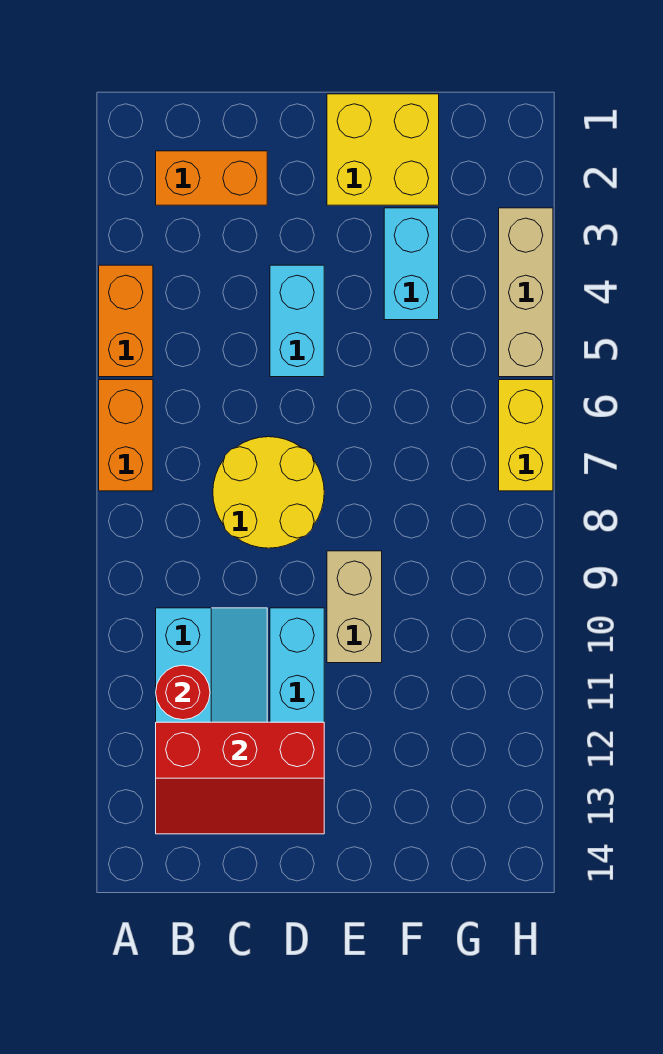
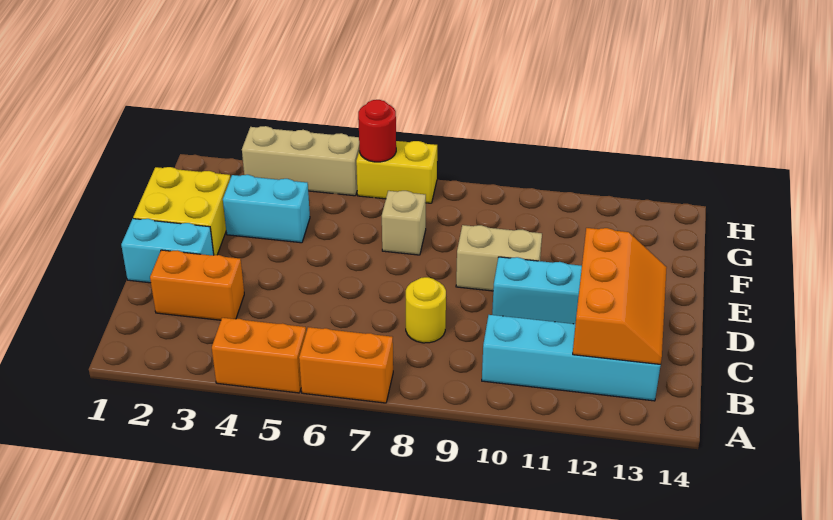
orange 1x2 brick [156,151,267,205] -> orange 1x2 brick turned to [150,250,244,320]
red 1x1 round brick [156,665,210,720] -> red 1x1 round brick moved to [358,100,396,162]
red 2x3 slope [156,722,324,834] -> orange 2x3 slope [573,228,667,364]
yellow 2x2 round brick [213,437,324,548] -> yellow 1x1 round brick [406,277,446,343]
cyan 1x2 brick [270,265,324,377] -> cyan 1x2 brick moved to [121,219,214,283]
none -> tan 1x1 brick [382,191,426,255]

